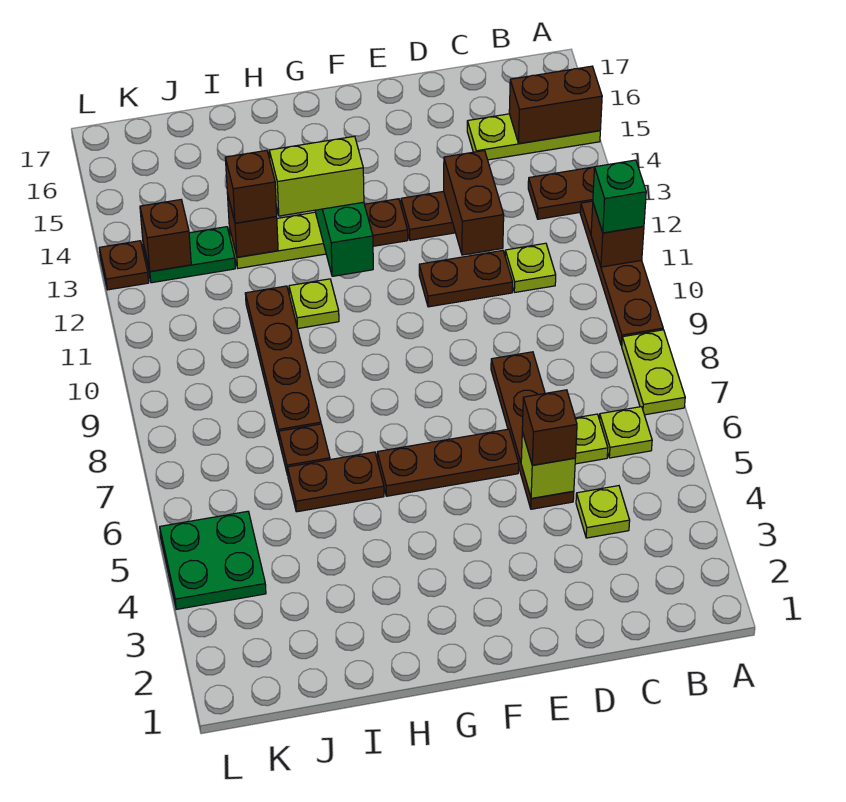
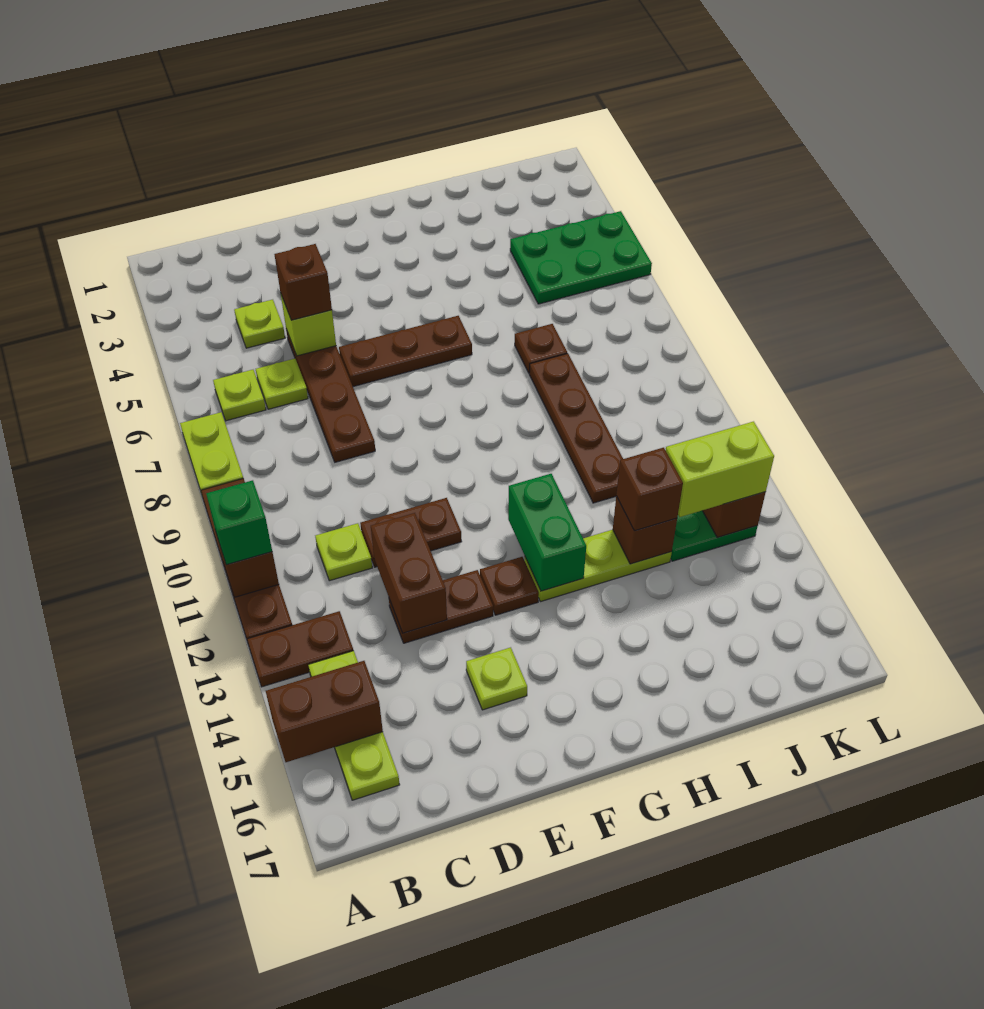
lime 1x3 plate [467,114,600,160] -> lime 1x3 plate turned to [308,651,400,800]
lime 1x2 brick [269,136,364,216] -> lime 1x2 brick moved to [666,422,774,517]
brown 1x2 plate [288,452,384,512] -> none
lime 1x1 plate [289,279,339,328] -> lime 1x1 plate moved to [466,647,527,710]
green 2x2 plate [160,511,266,609] -> green 2x3 plate [510,211,652,304]
brown 1x1 plate [99,241,149,290] -> none

